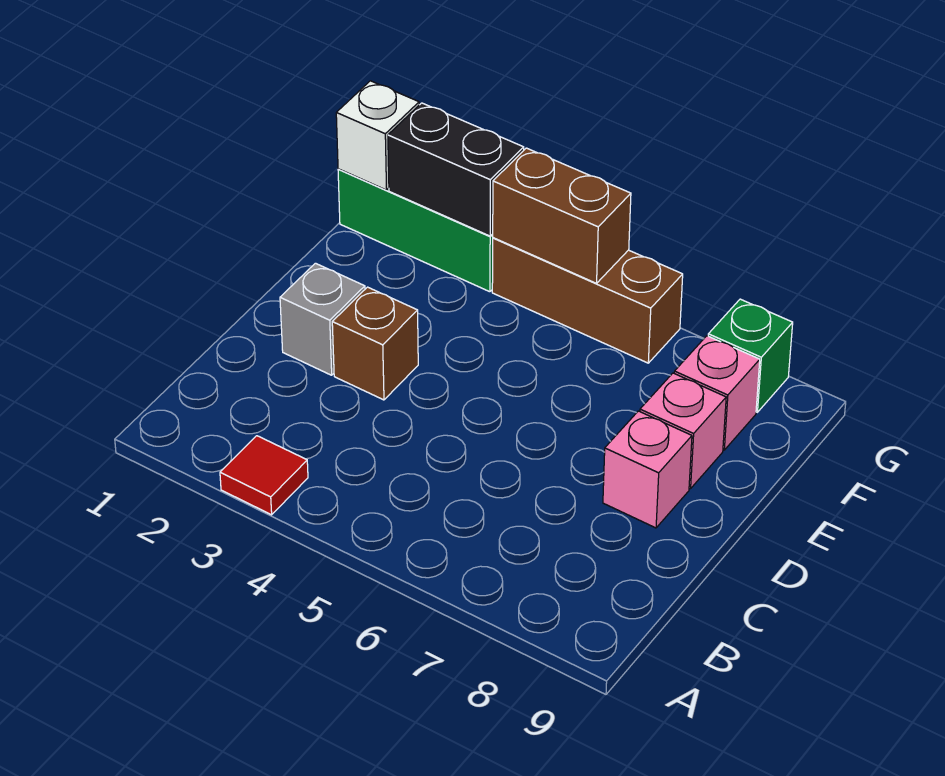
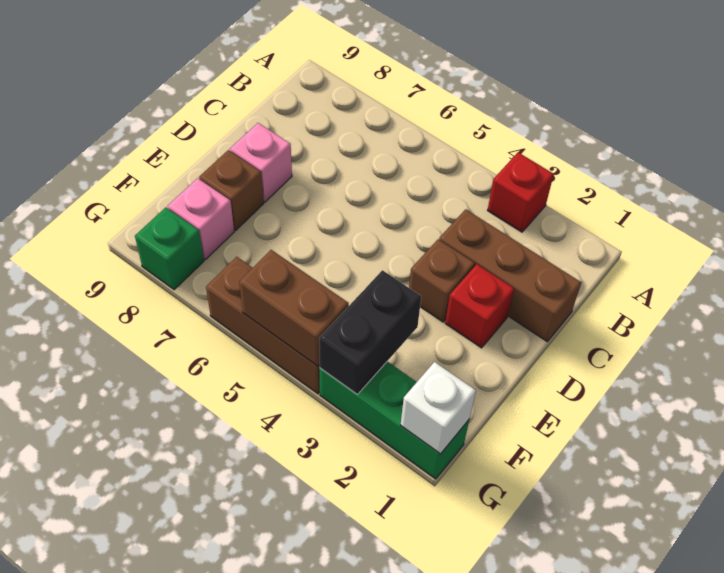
red 1x1 tile [220,436,308,515] -> red 1x1 brick [487,152,554,232]
none -> brown 1x3 brick [439,209,582,342]
grey 1x1 brick [280,263,365,375] -> red 1x1 brick [445,264,514,348]
pink 1x1 brick [640,373,726,489] -> brown 1x1 brick [199,150,264,230]
black 1x2 brick [388,103,524,236] -> black 1x2 brick turned to [319,270,421,394]

